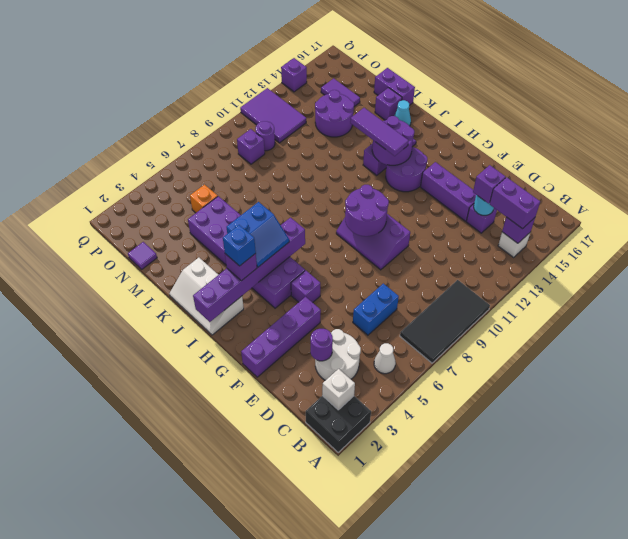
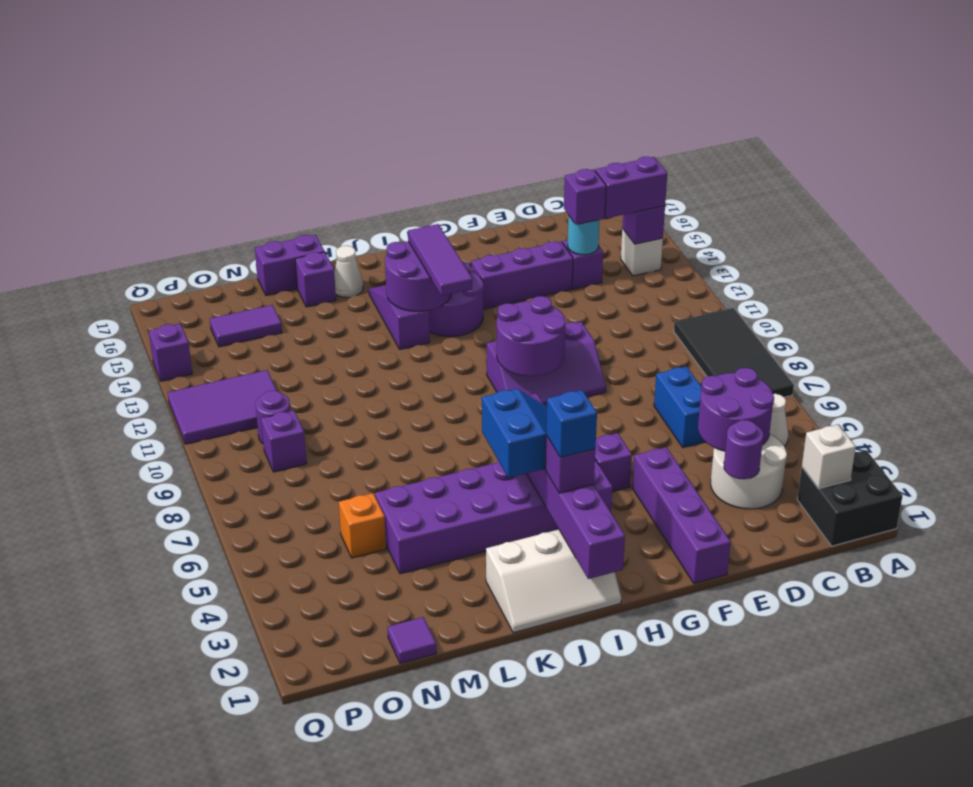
purple 1x3 tile [350,108,409,156] -> purple 1x3 tile turned to [408,224,472,296]
cyan 1x1 cone [394,100,411,126] -> white 1x1 cone [334,246,363,298]
purple 2x2 round brick [315,90,354,137] -> purple 2x2 round brick moved to [698,368,774,451]

